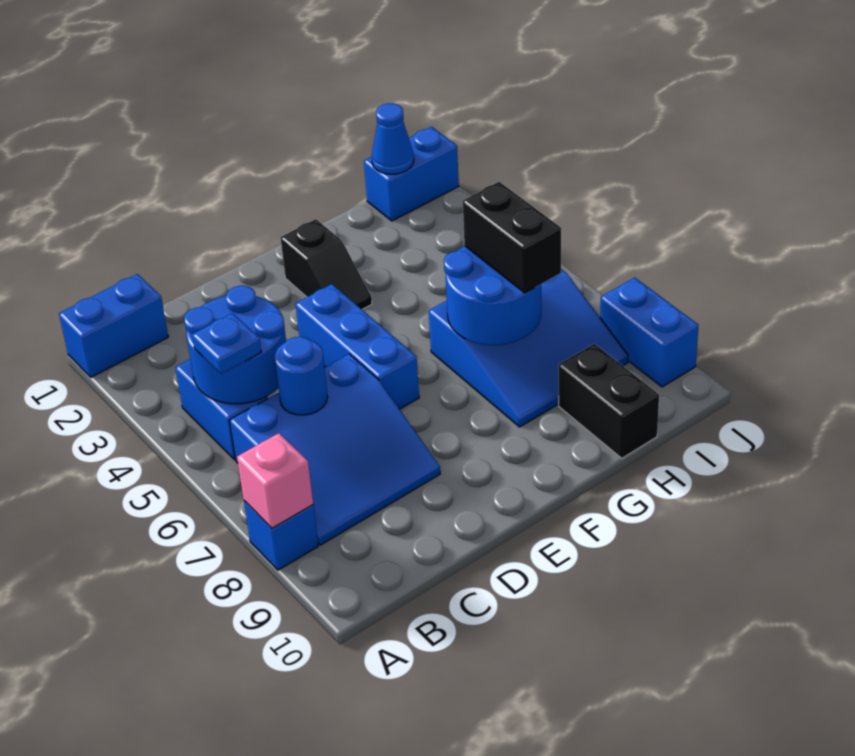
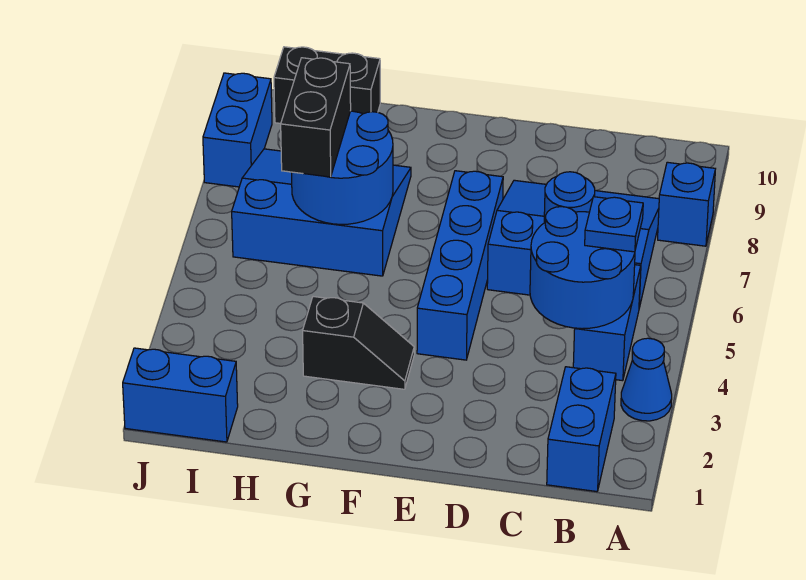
blue 1x2 brick [59,274,168,377] -> blue 1x2 brick turned to [547,367,616,492]
pink 1x1 brick [237,433,313,528] -> none
blue 1x3 brick [296,284,419,409] -> blue 1x4 brick [417,171,503,360]
black 1x2 slope [280,219,372,309] -> black 1x2 slope turned to [303,297,414,389]
black 1x2 brick [559,344,659,458] -> black 1x2 brick turned to [274,47,380,123]
blue 1x1 cone [372,103,414,174] -> blue 1x1 cone moved to [621,338,672,421]

